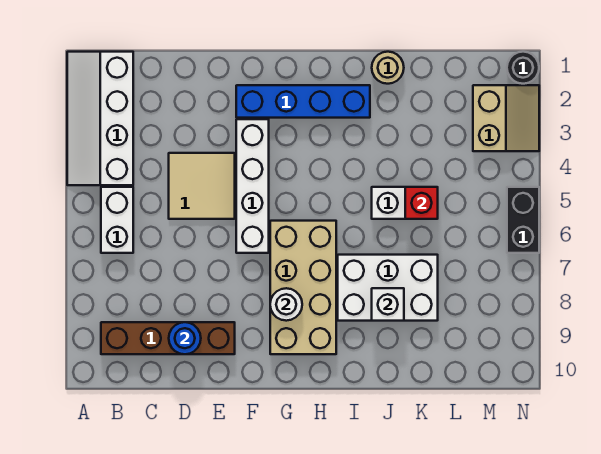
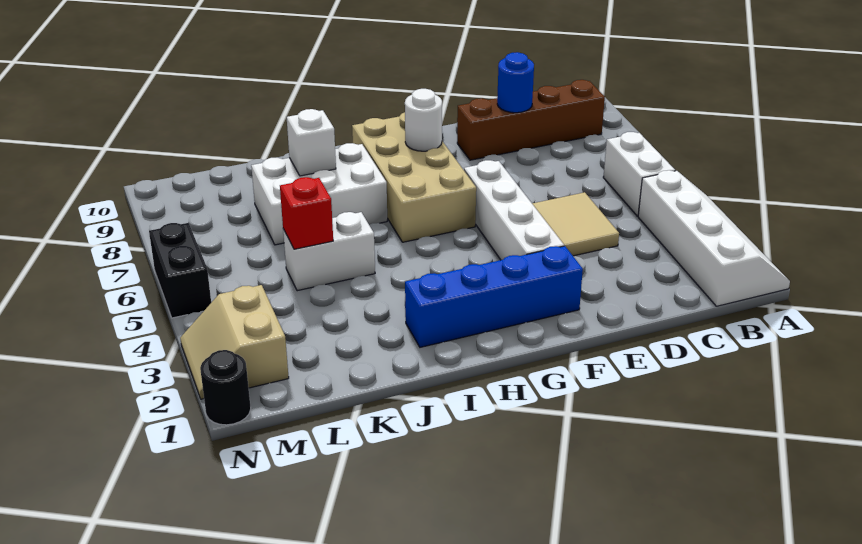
tan 1x1 round brick [372,52,404,84] -> none

